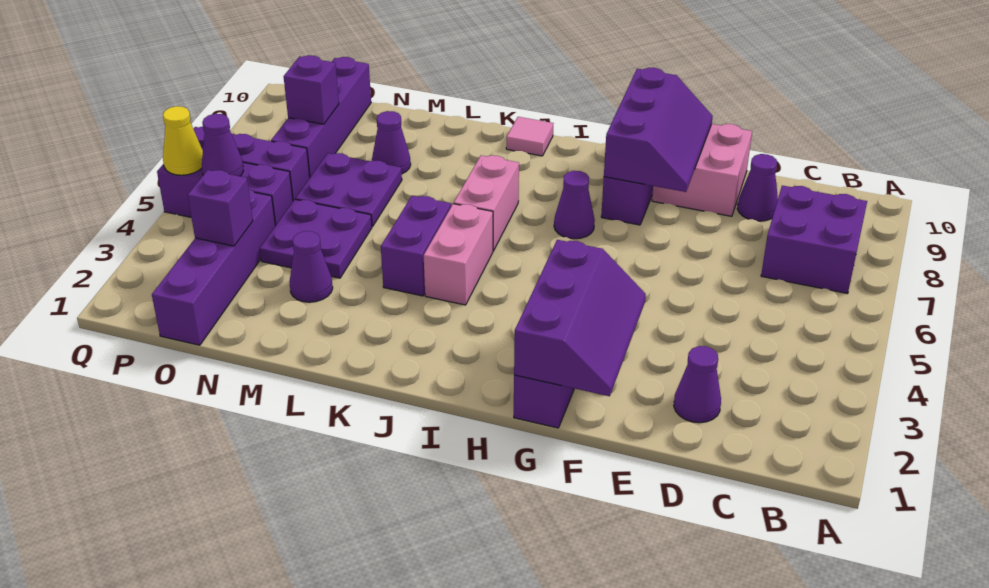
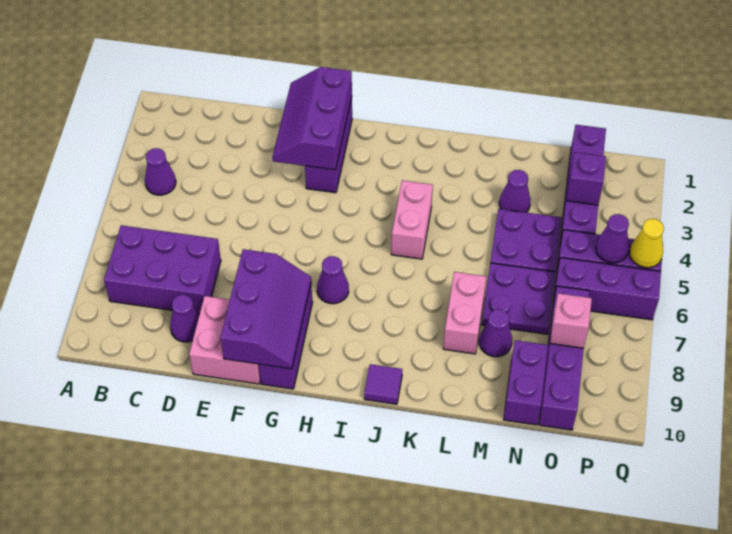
purple 2x2 brick [761,186,867,294] -> purple 2x3 brick [104,225,221,314]
purple 1x1 cone [674,346,721,423] -> purple 1x1 cone moved to [145,148,176,195]
purple 2x3 slope [604,68,713,192] -> purple 2x3 slope turned to [221,249,311,369]
pink 1x2 brick [454,155,519,251] -> pink 1x2 brick moved to [443,272,486,354]
pink 1x1 tile [506,117,554,156] -> purple 1x1 tile [364,364,402,404]
purple 1x2 brick [381,196,451,296] -> purple 1x2 brick moved to [504,340,548,425]
purple 1x1 brick [284,55,339,124] -> pink 1x1 brick [550,293,592,348]

